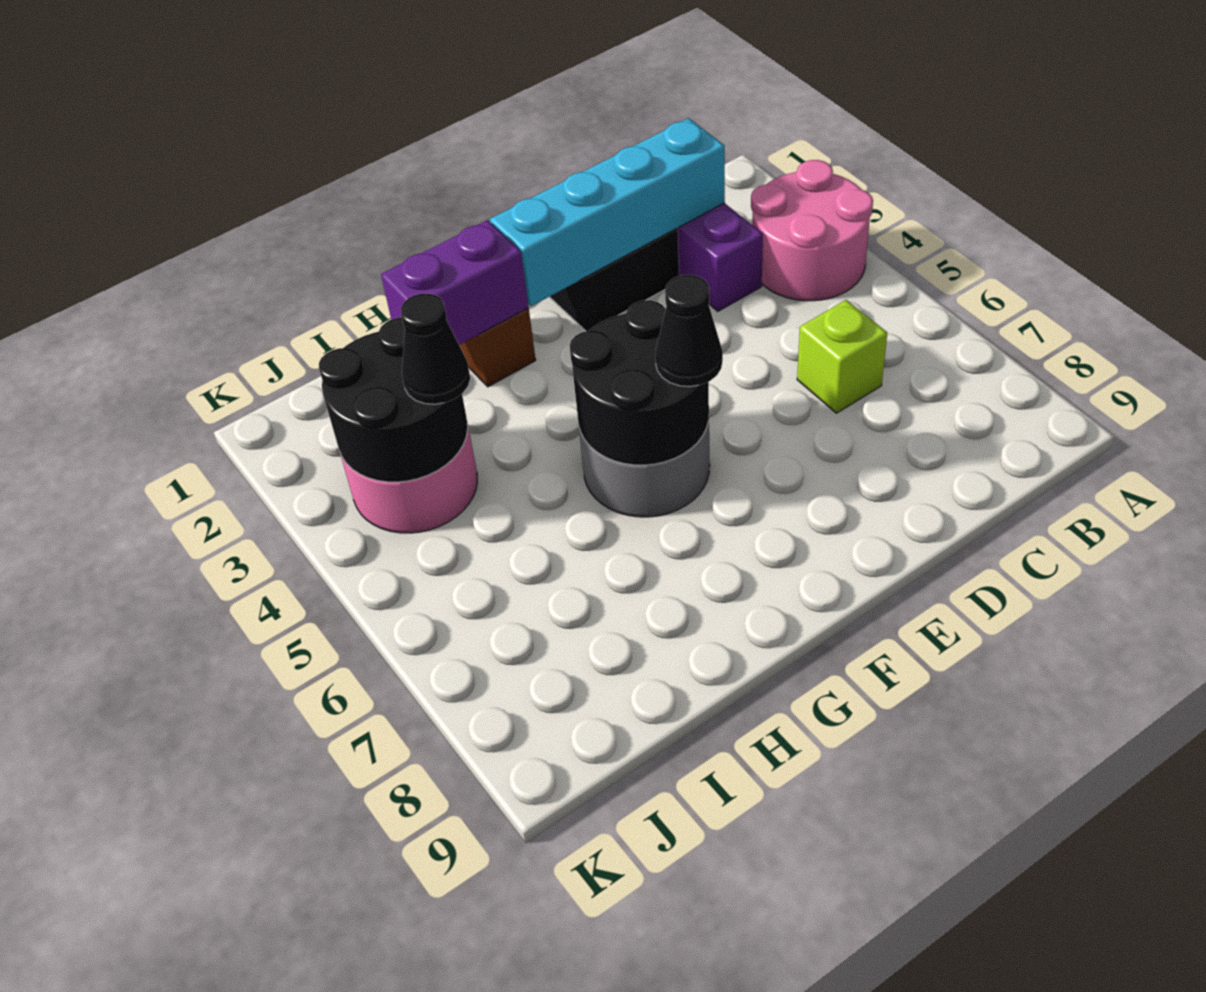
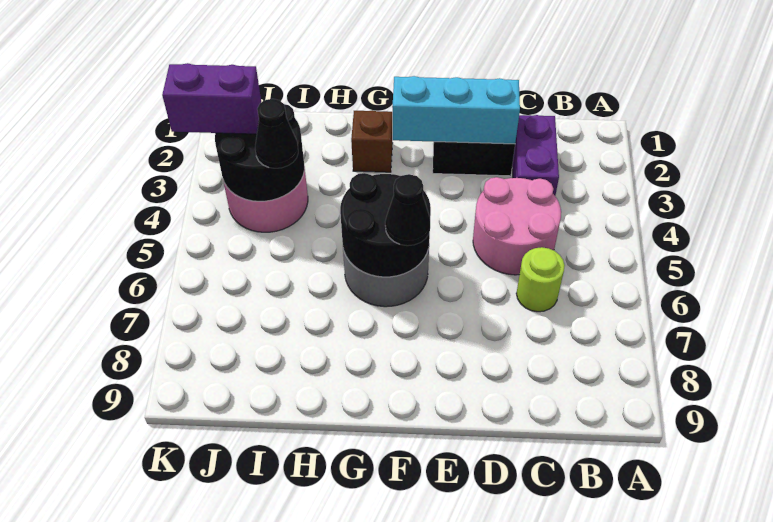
pink 2x2 round brick [751,160,873,301] -> pink 2x2 round brick moved to [473,177,561,275]
cyan 1x4 brick [490,118,725,306] -> cyan 1x3 brick [392,76,520,144]
lime 1x1 brick [797,300,887,413] -> lime 1x1 round brick [516,247,565,312]
purple 1x2 brick [381,220,529,345] -> purple 1x2 brick moved to [162,63,261,134]

